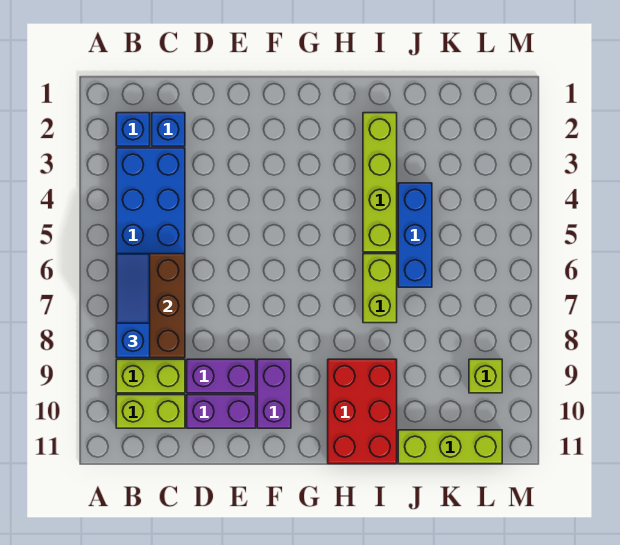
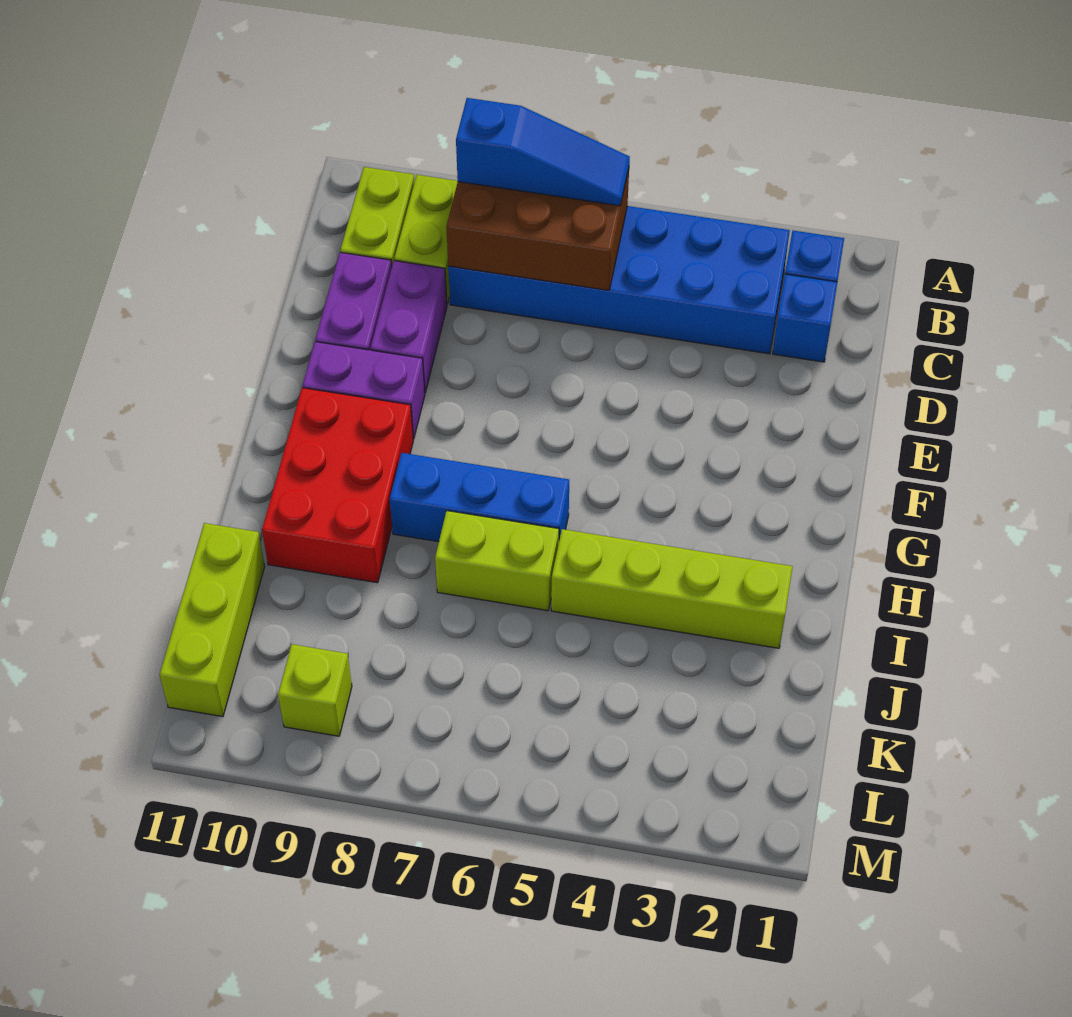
red 2x3 brick [328,359,397,464] -> red 2x3 brick turned to [262,388,413,583]
blue 1x3 brick [398,183,432,287] -> blue 1x3 brick moved to [390,453,569,542]

